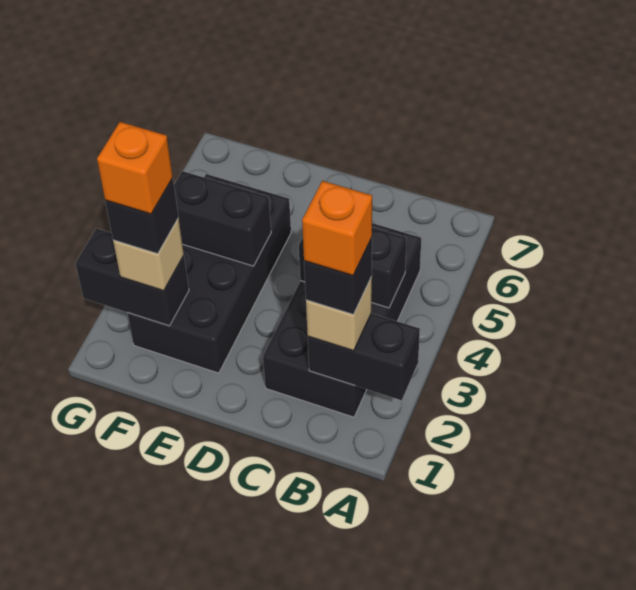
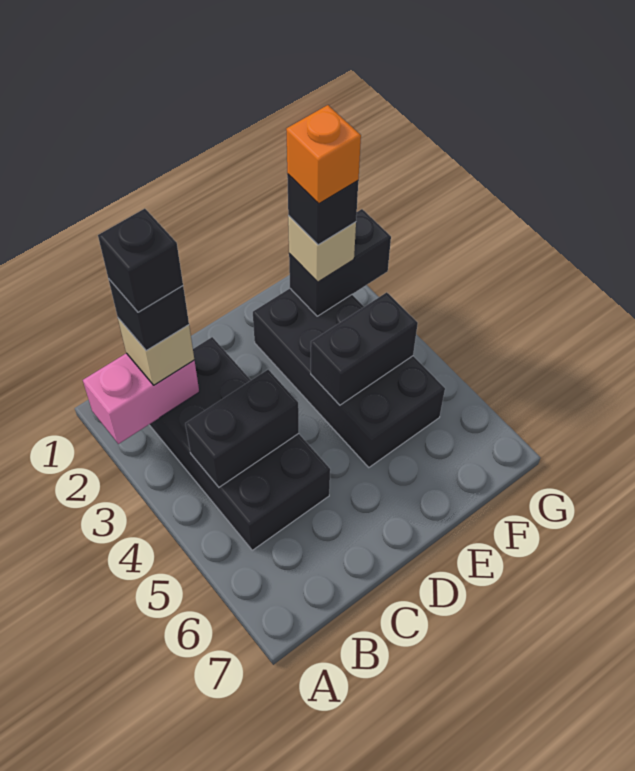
black 1x2 brick [308,313,420,400] -> pink 1x2 brick [83,353,199,444]
orange 1x1 brick [302,181,372,276] -> black 1x1 brick [98,209,183,312]

